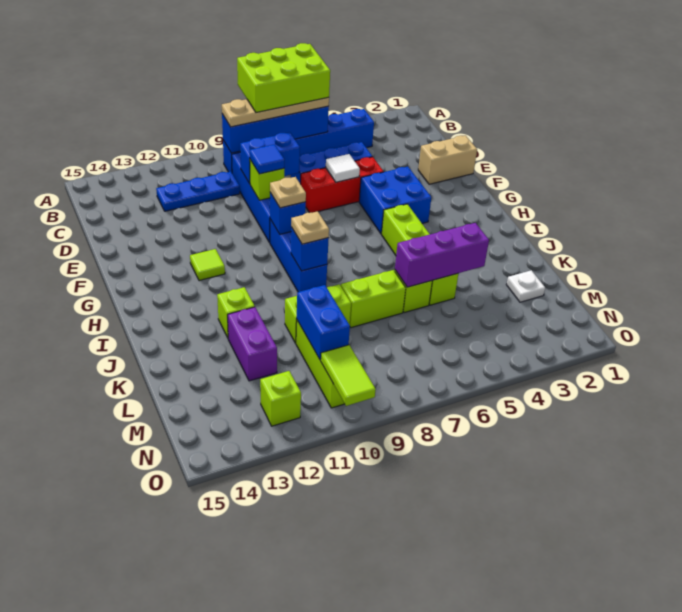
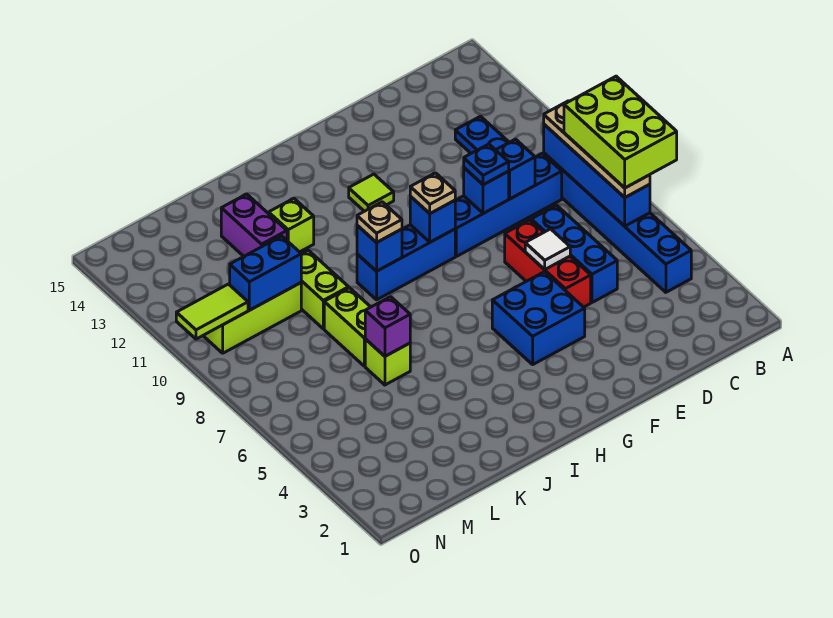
blue 1x2 brick [240,132,300,184] -> blue 1x1 brick [496,139,535,199]
tan 1x2 brick [418,135,477,184] -> none
lime 1x1 brick [250,160,284,200] -> blue 1x1 brick [464,168,509,213]
blue 1x1 tile [250,144,284,174] -> blue 1x1 plate [464,144,509,185]
lime 1x4 brick [382,204,458,305] -> none
purple 1x3 brick [395,223,489,287] -> purple 1x1 brick [365,297,410,356]
purple 1x2 brick [228,307,277,381] -> purple 1x2 brick turned to [221,194,287,256]
white 1x1 plate [506,270,545,302] -> none
lime 1x1 brick [260,371,301,426] -> none

